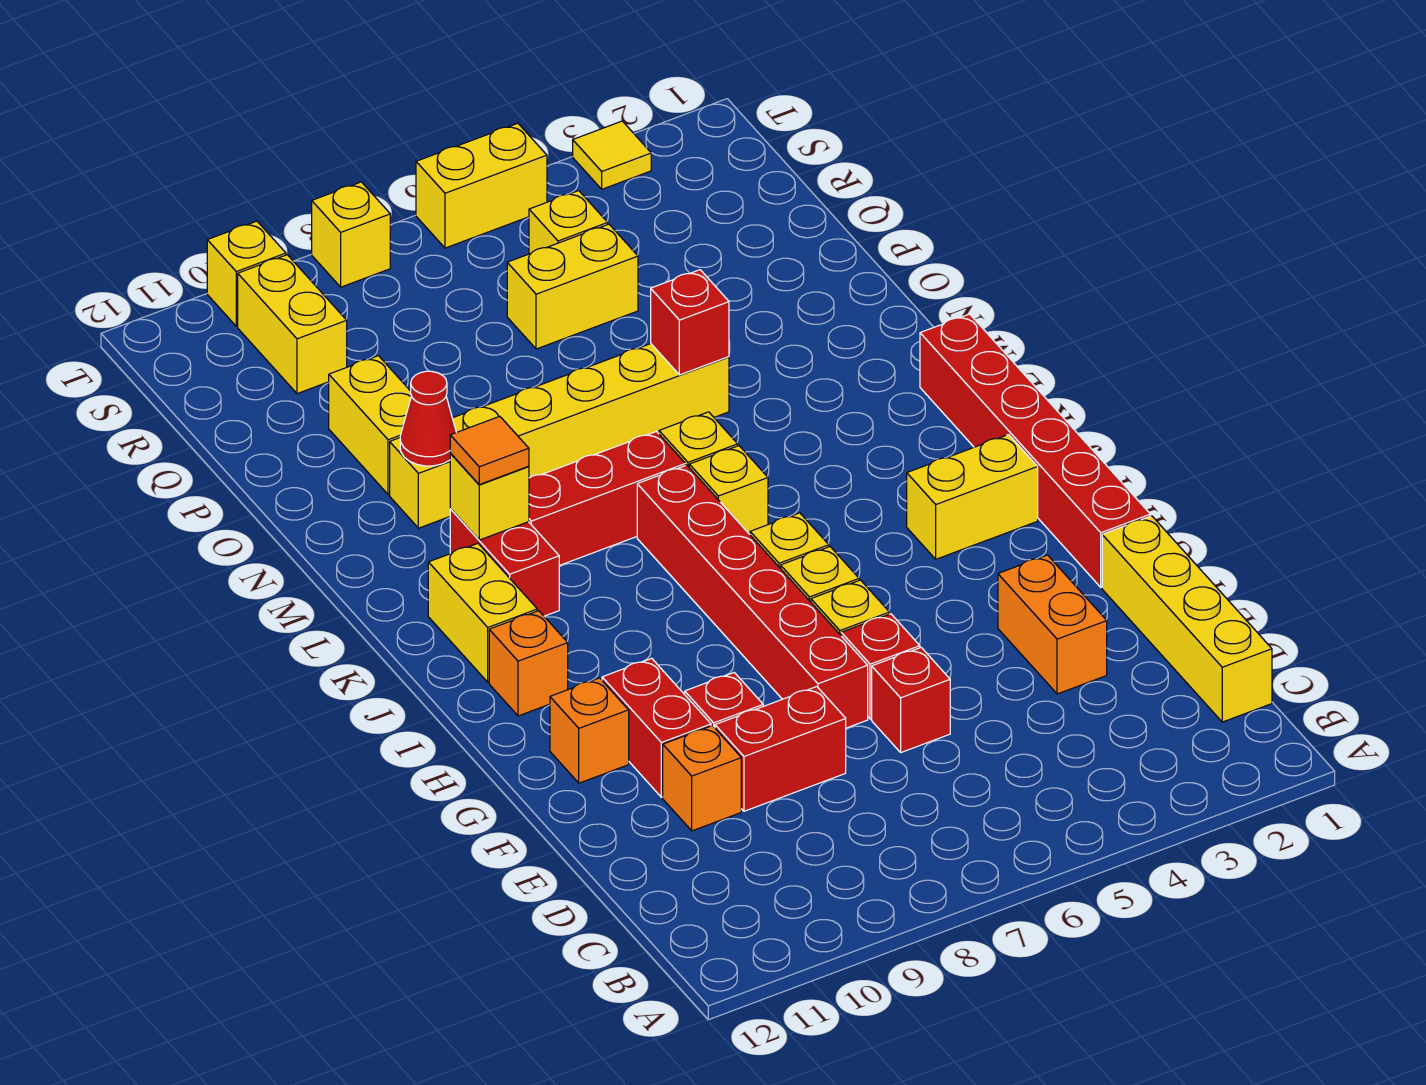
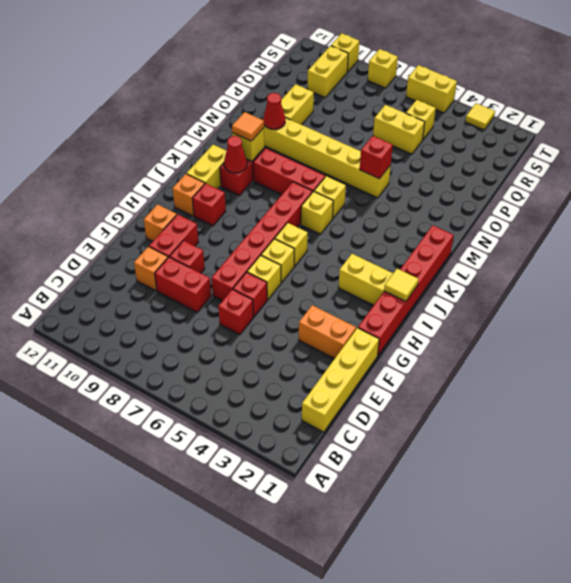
orange 1x2 brick [998,555,1107,694] -> orange 1x2 brick turned to [299,305,356,359]
none -> yellow 1x1 tile [384,269,419,301]
none -> red 1x1 brick [192,183,226,226]
none -> red 1x1 cone [224,136,247,173]

